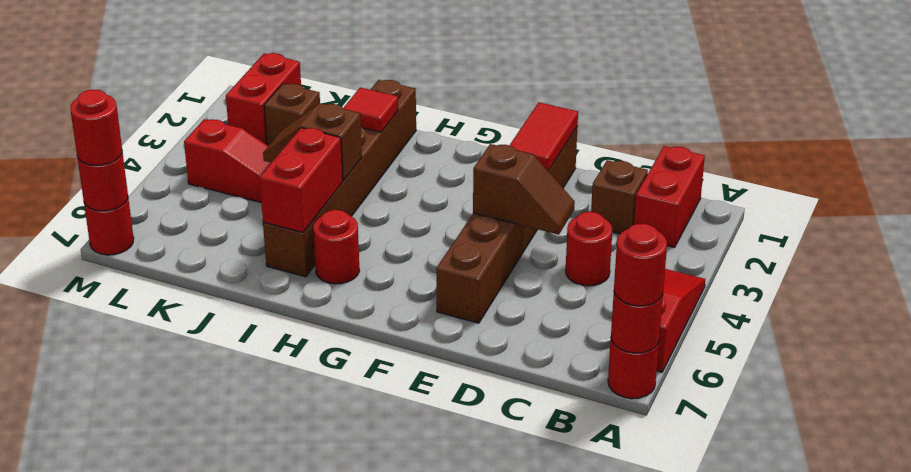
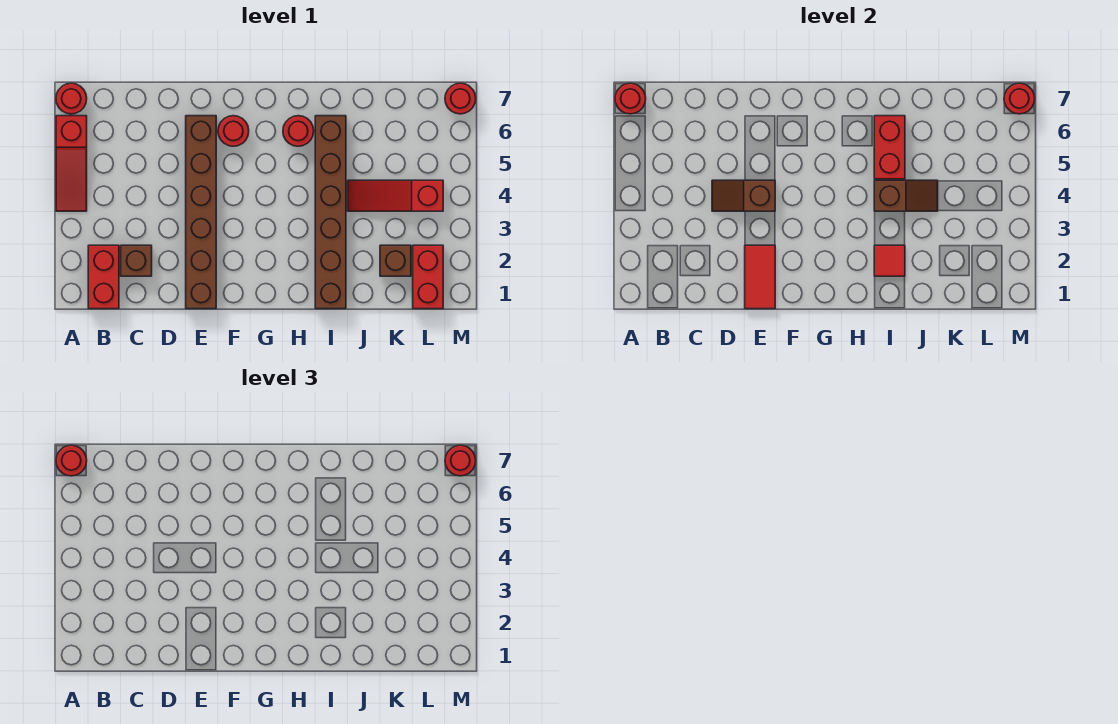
red 1x1 round brick [566,212,612,286] -> red 1x1 round brick moved to [218,116,249,146]

